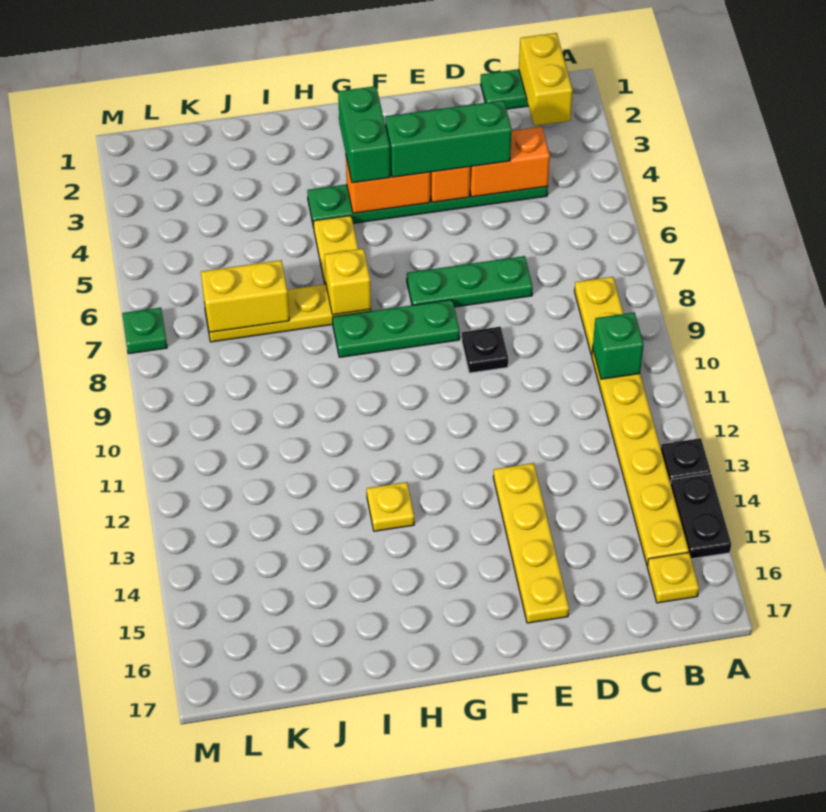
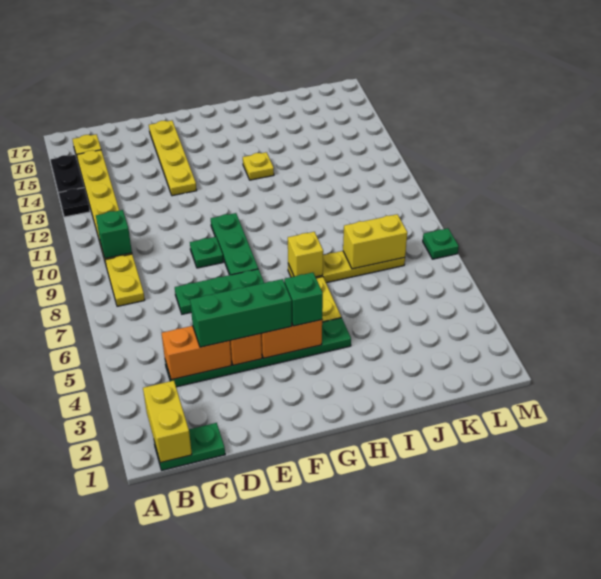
black 1x1 plate [462,327,508,373] -> green 1x1 plate [190,237,223,268]
green 1x3 plate [333,300,460,357] -> green 1x3 plate turned to [211,213,258,275]
green 1x2 brick [338,86,390,183] -> green 1x1 brick [284,273,323,326]

